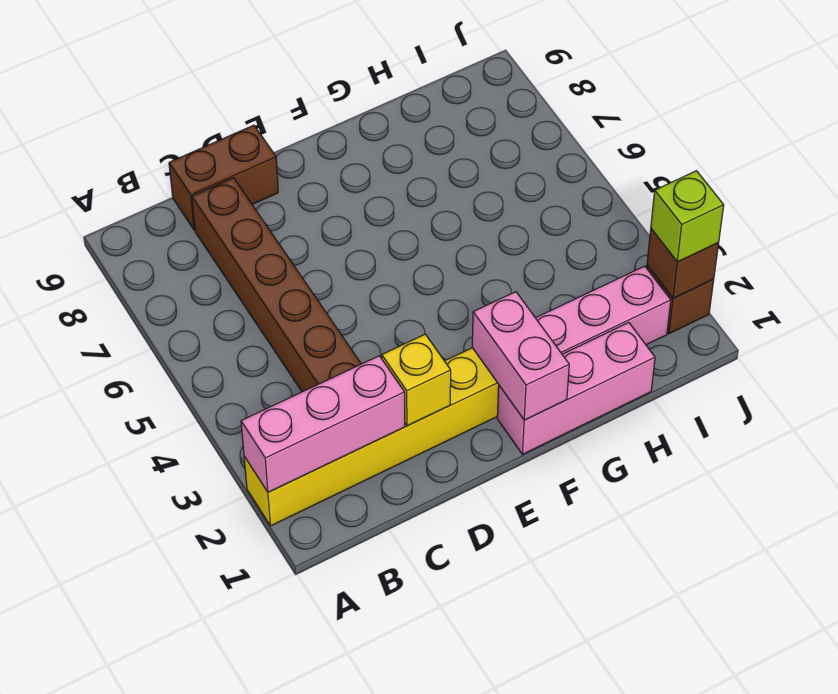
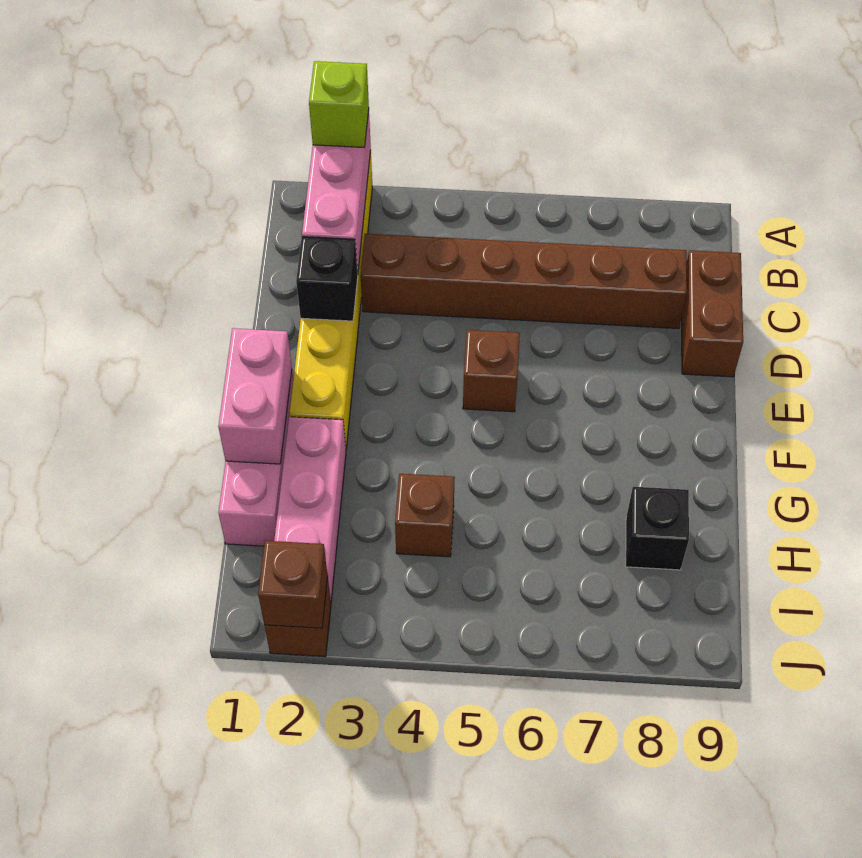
yellow 1x1 brick [382,334,451,426] -> black 1x1 brick [296,237,358,321]
none -> brown 1x1 brick [463,330,520,412]
pink 1x2 brick [472,292,569,420] -> pink 1x2 brick turned to [218,328,292,464]
none -> brown 1x1 brick [395,474,455,557]
none -> black 1x1 brick [626,487,689,570]
lime 1x1 brick [651,171,724,262] -> lime 1x1 brick moved to [309,61,369,148]

